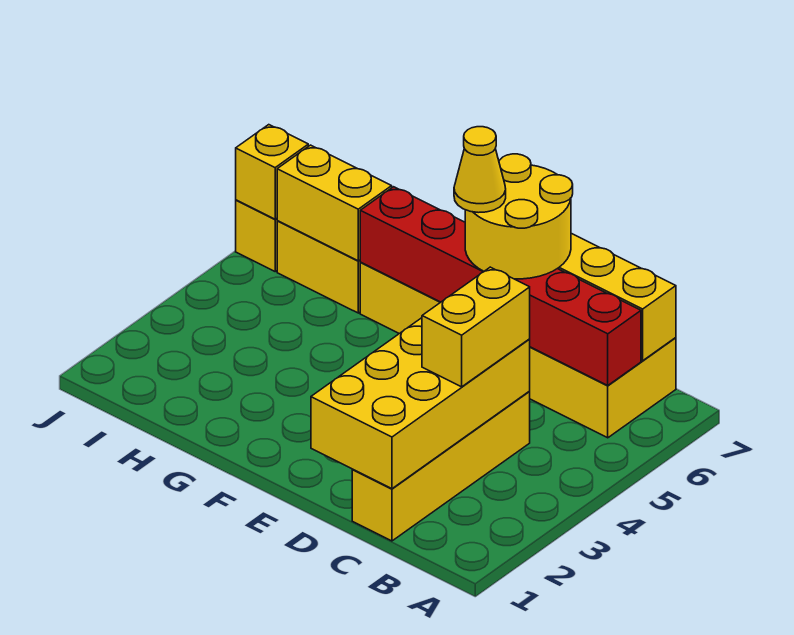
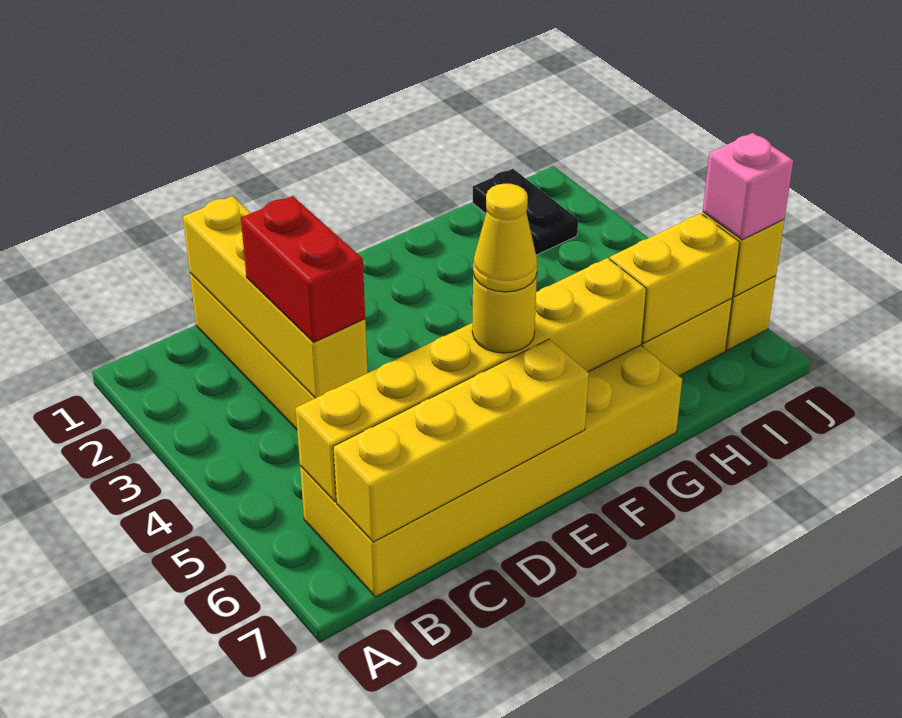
red 1x6 brick [360,187,641,385] -> yellow 1x6 brick [296,258,646,502]
yellow 2x4 brick [311,318,530,489] -> yellow 1x4 brick [183,196,367,398]
yellow 1x2 brick [422,267,530,387] -> red 1x2 brick [241,196,365,343]
yellow 2x2 round brick [465,154,573,279] -> yellow 1x1 round brick [472,274,537,353]
none -> black 1x2 plate [472,169,578,255]
none -> pink 1x1 brick [703,133,793,240]

